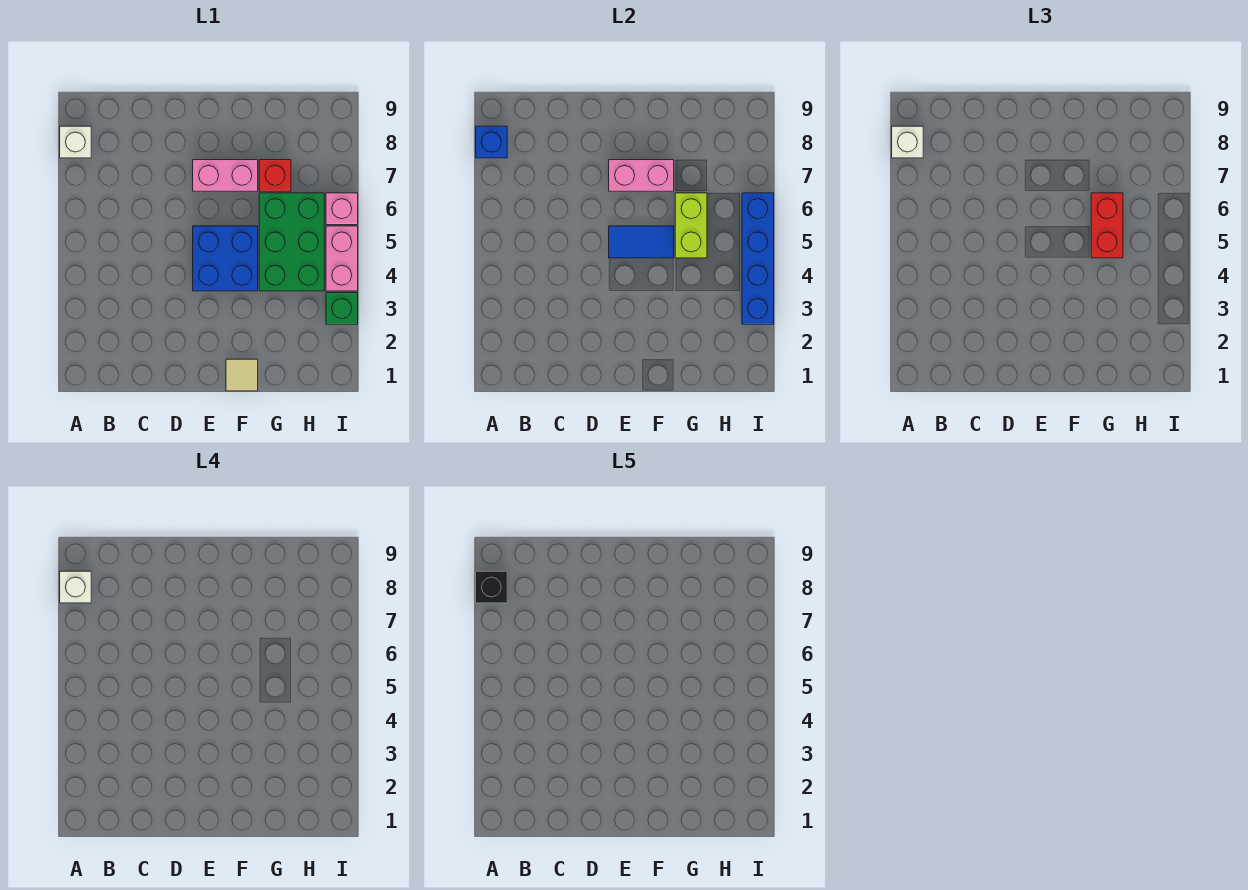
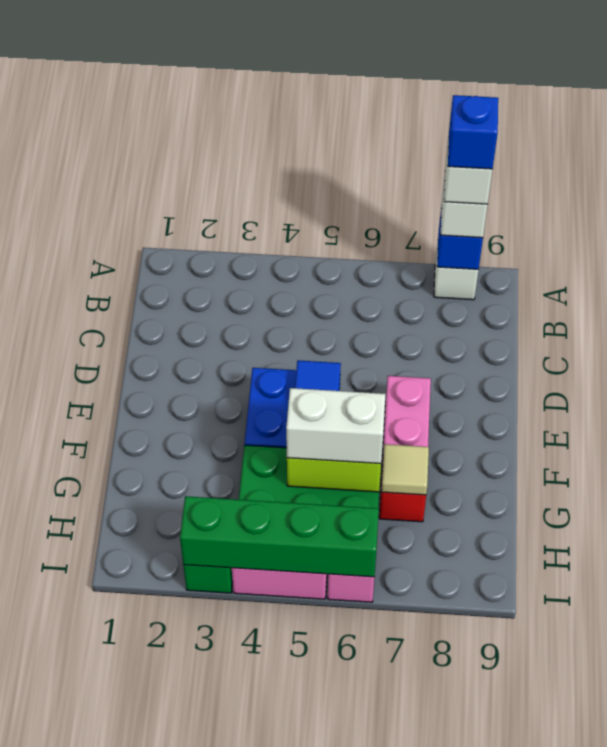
black 1x1 brick [476,571,507,603] -> blue 1x1 brick [448,95,498,169]
pink 1x2 brick [609,160,674,191] -> none
tan 1x1 tile [226,359,258,391] -> tan 1x1 tile moved to [381,444,429,495]
red 1x2 brick [1091,193,1123,258] -> white 1x2 brick [286,388,386,464]
blue 1x4 brick [742,193,774,324] -> green 1x4 brick [180,496,379,577]

